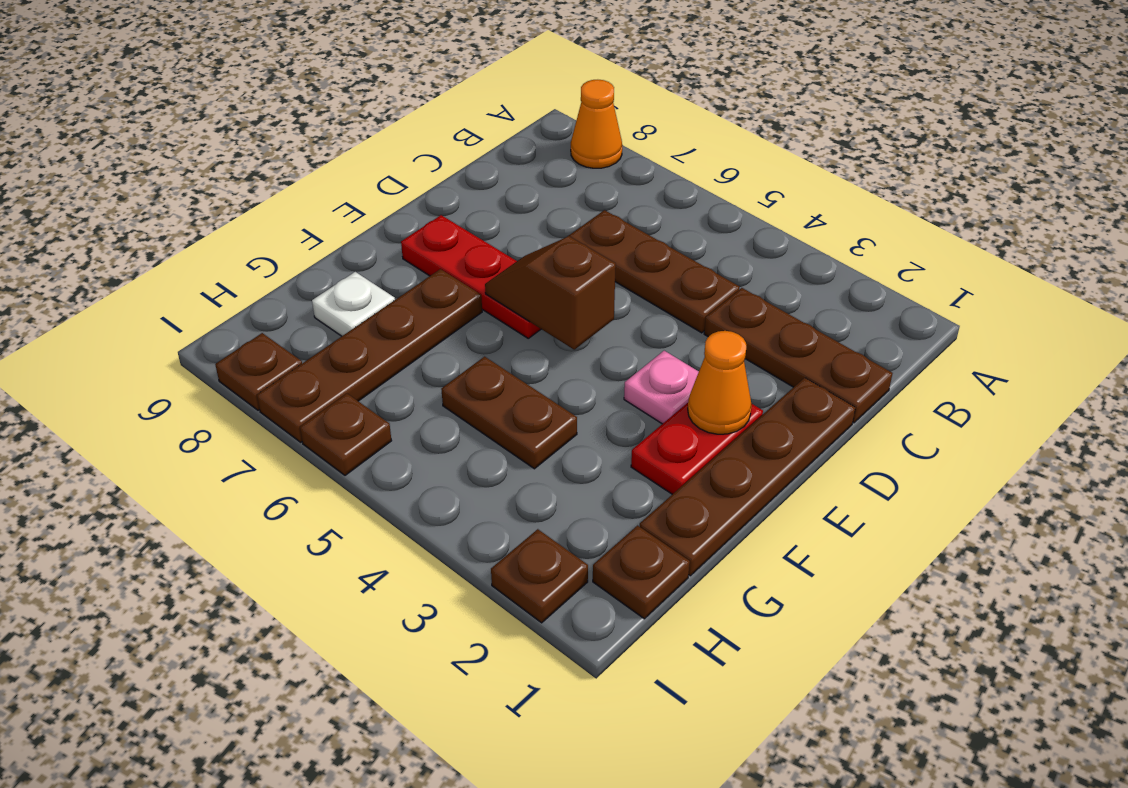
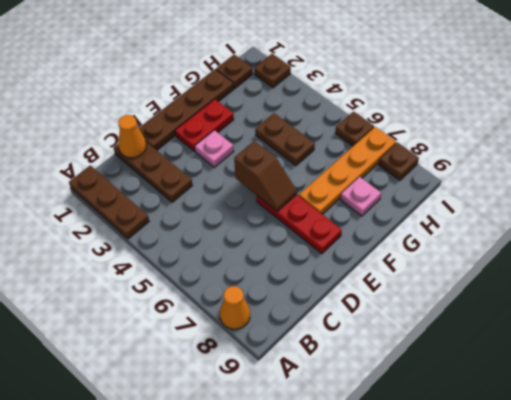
brown 1x3 plate [569,210,739,333] -> brown 1x3 plate moved to [69,165,149,239]
orange 1x1 cone [688,331,752,434] -> orange 1x1 cone moved to [118,115,146,158]
brown 1x4 plate [257,269,482,442] -> orange 1x4 plate [299,127,396,215]
white 1x1 plate [312,272,395,336] -> pink 1x1 plate [340,177,381,216]

